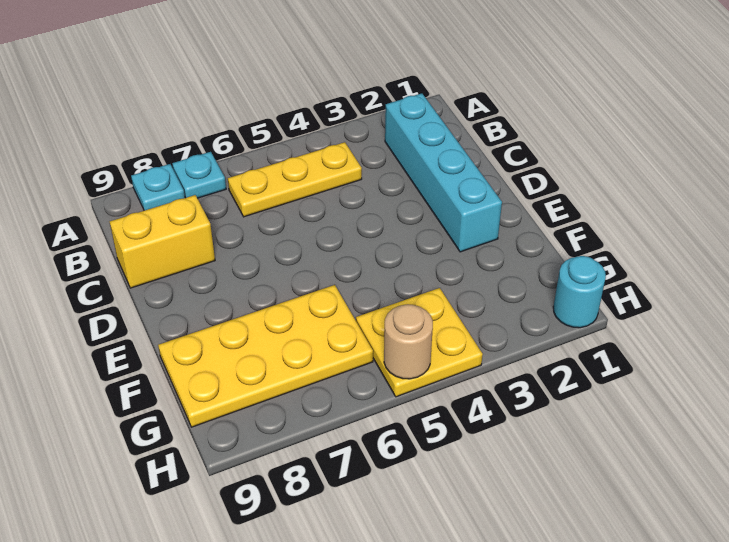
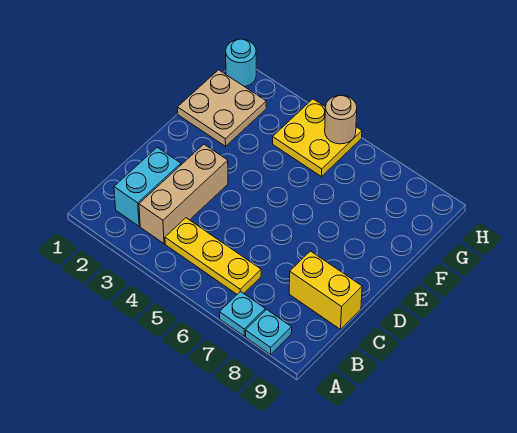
cyan 1x4 brick [385,93,502,252] -> cyan 1x2 brick [114,147,181,226]
none -> tan 1x3 brick [139,144,228,244]
none -> tan 2x2 plate [178,70,266,146]
yellow 2x4 plate [158,285,373,427] -> none

